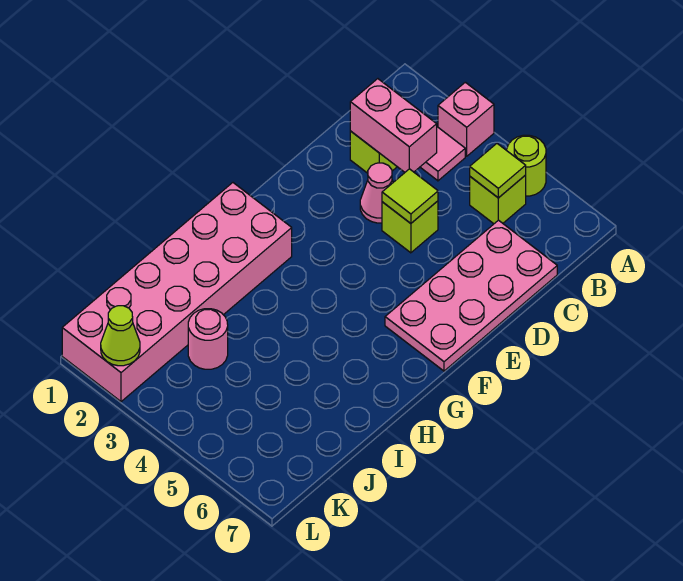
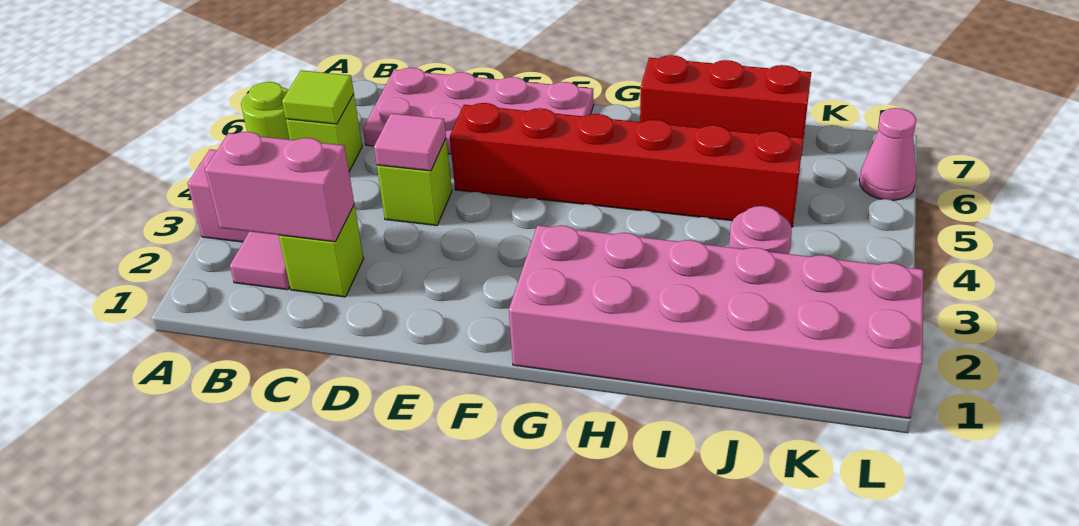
pink 1x2 brick [350,79,437,172] -> pink 1x2 brick turned to [205,132,354,242]
pink 1x1 cone [360,163,393,223] -> pink 1x1 cone moved to [859,108,916,200]
lime 1x1 tile [382,169,438,223] -> pink 1x1 tile [374,113,446,171]
none -> red 1x6 brick [450,103,803,227]
none -> red 1x3 brick [640,55,811,155]
lime 1x1 cone [101,306,140,366] -> none

